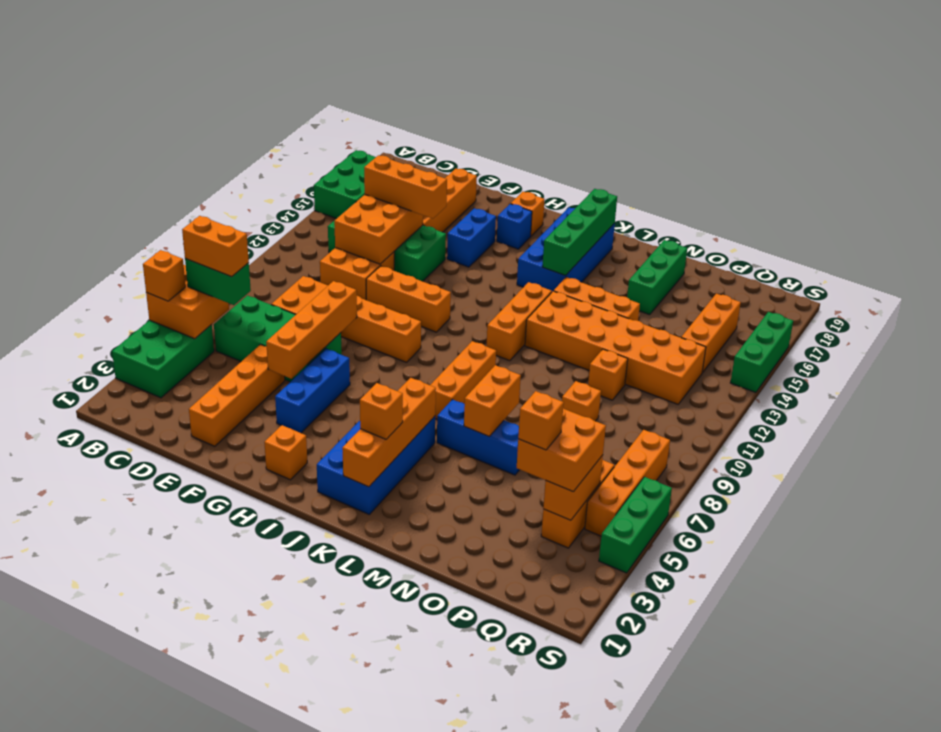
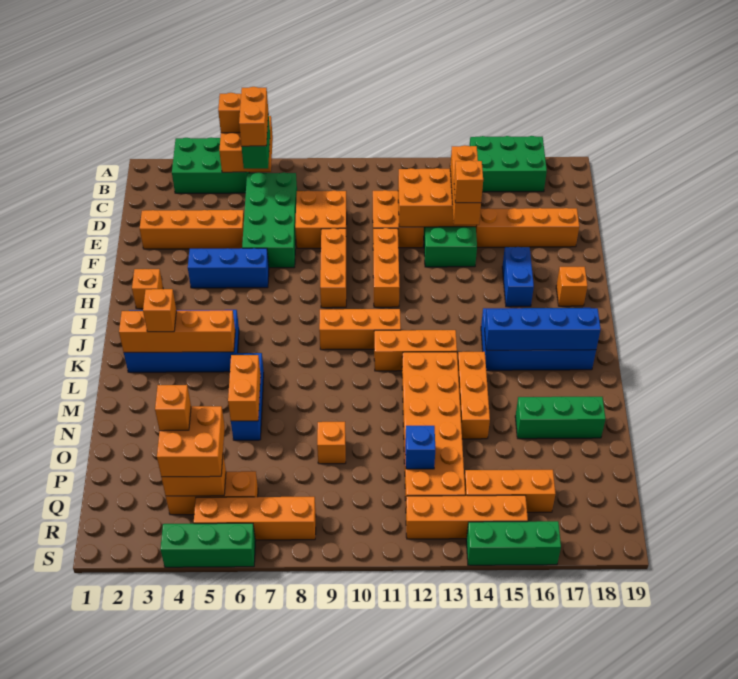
orange 1x4 brick [266,281,357,379] -> orange 1x4 brick moved to [406,495,528,539]
blue 1x2 brick [447,208,496,267] -> blue 1x2 brick turned to [502,247,534,307]
blue 1x1 brick [497,204,532,249] -> blue 1x1 brick moved to [405,426,436,469]
orange 1x3 brick [431,341,496,419] -> orange 1x3 brick moved to [319,309,401,350]
green 1x4 brick [542,189,617,275] -> blue 1x4 brick [485,308,601,350]
orange 1x2 brick [464,365,521,436] -> orange 1x2 brick turned to [228,355,261,421]
orange 1x1 brick [588,349,628,400] -> orange 1x1 brick moved to [454,160,483,203]

